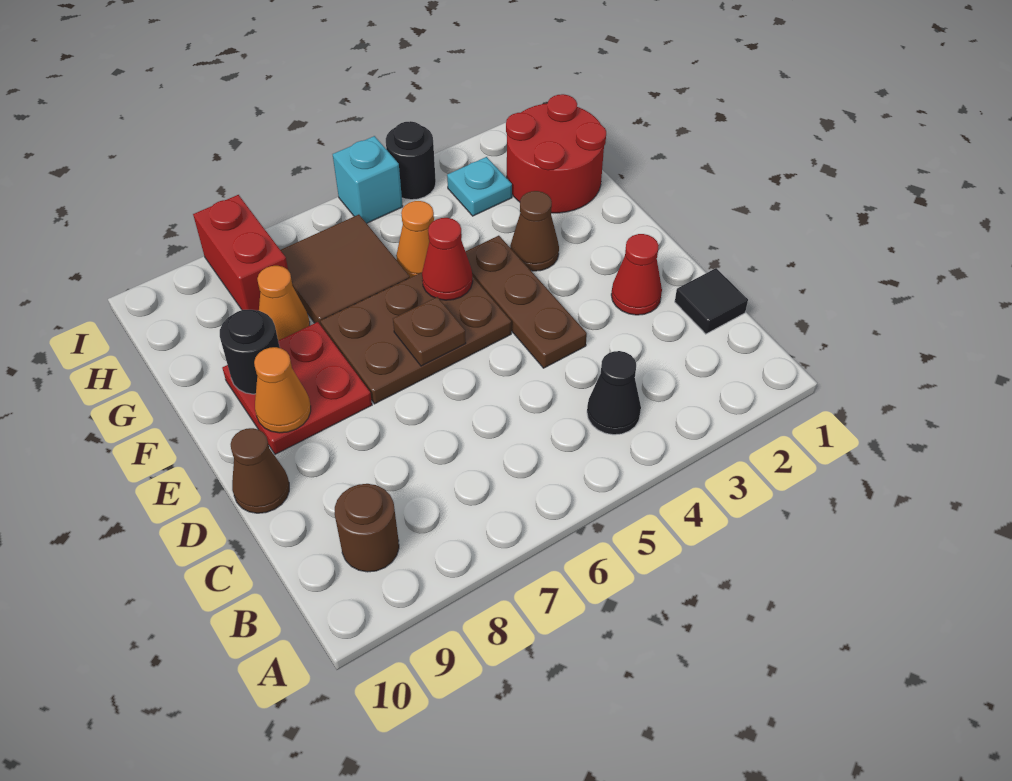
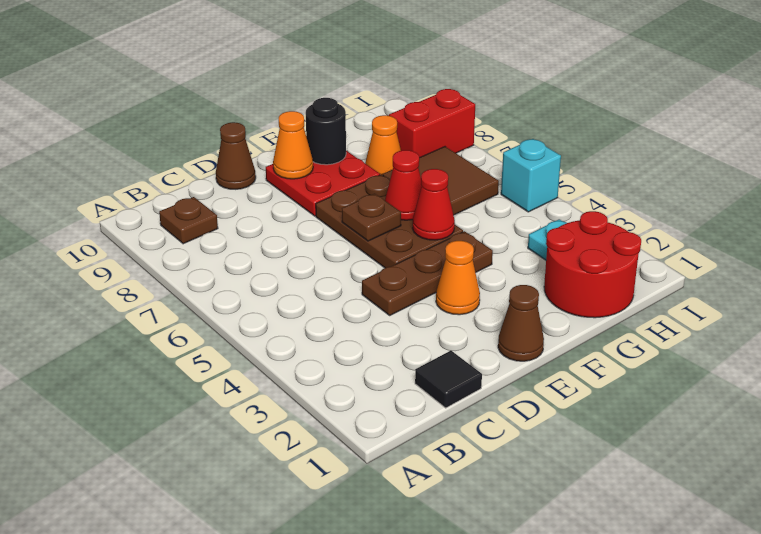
black 1x1 cone [587,351,641,435] -> none
brown 1x1 round brick [335,484,399,572] -> brown 1x1 plate [159,197,218,244]
red 1x1 cone [611,234,662,315] -> red 1x1 cone moved to [385,150,422,220]
brown 1x1 cone [510,191,559,271] -> brown 1x1 cone moved to [498,285,544,361]
orange 1x1 cone [396,201,434,278] -> orange 1x1 cone moved to [436,241,480,315]
black 1x1 round brick [386,121,436,200] -> none

